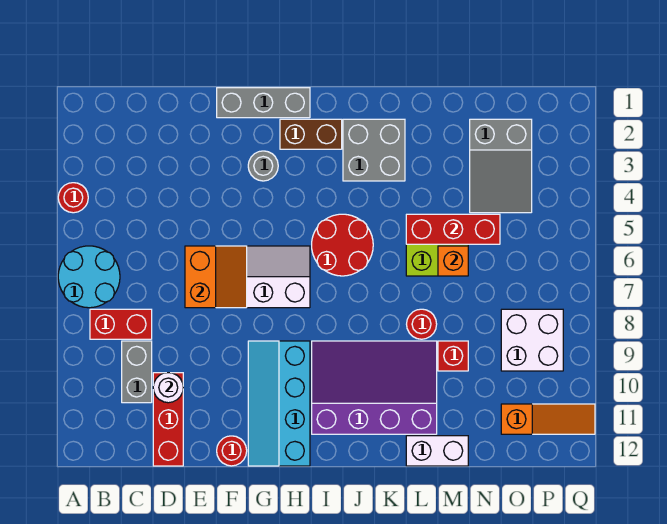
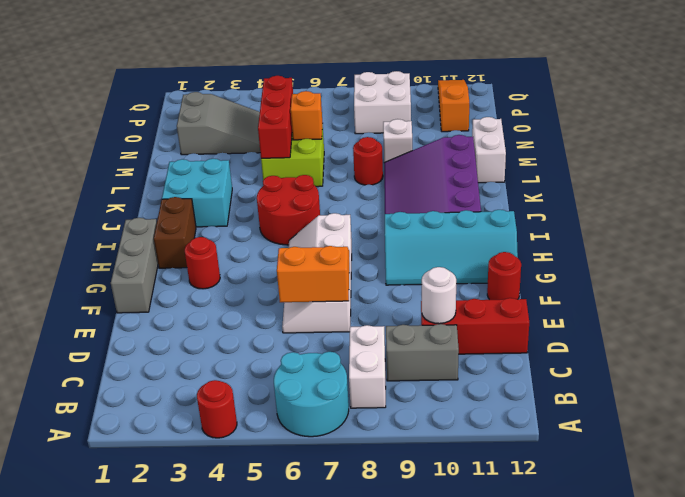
red 1x2 brick [90,309,152,339] -> white 1x2 brick [349,325,386,408]
grey 1x1 round brick [248,151,278,181] -> red 1x1 round brick [185,237,220,289]
grey 2x2 brick [343,119,405,181] -> cyan 2x2 brick [162,159,232,227]
red 1x1 brick [438,341,468,371] -> white 1x1 brick [383,119,412,162]

